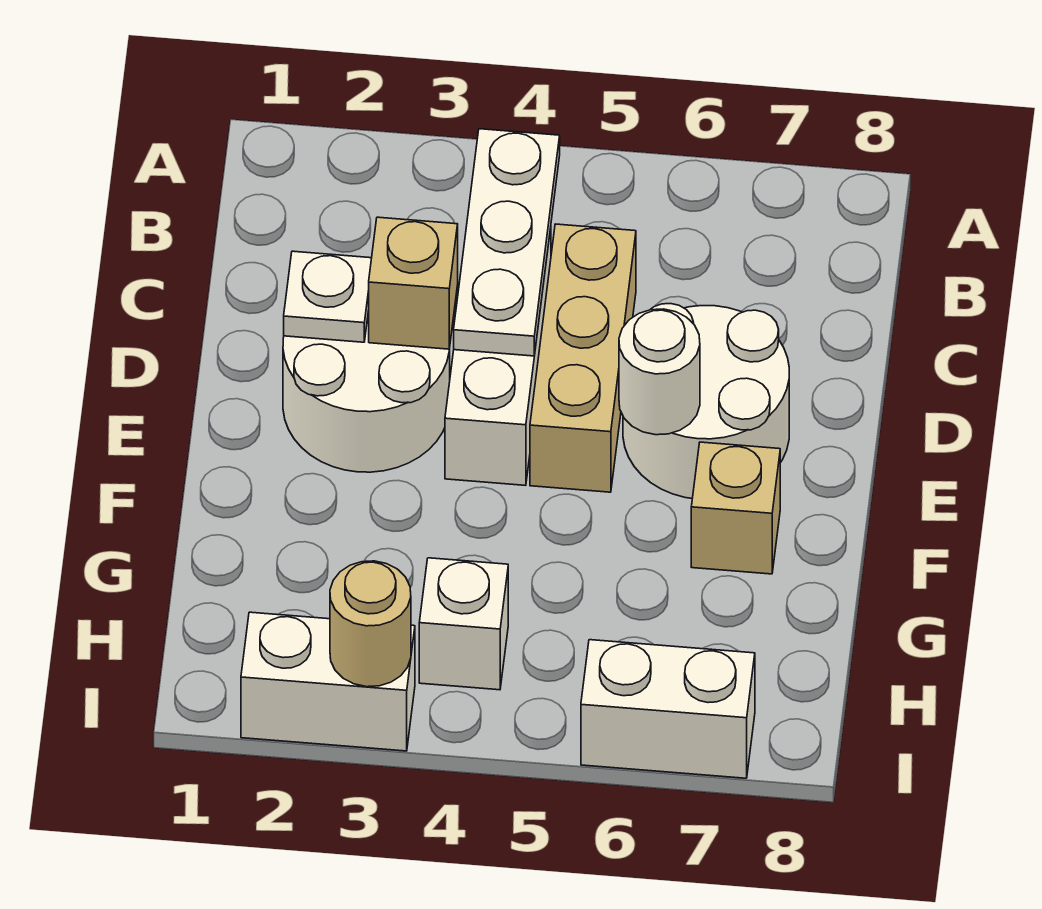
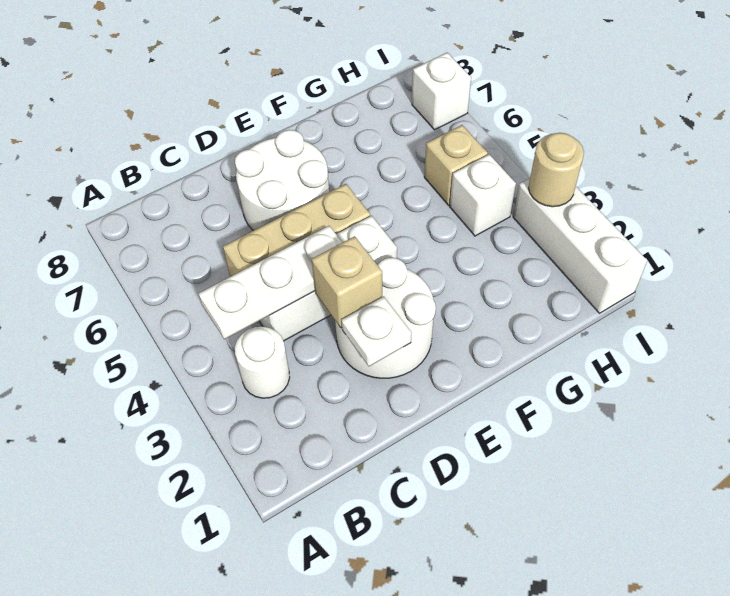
white 1x1 round brick [619,309,700,435] -> white 1x1 round brick moved to [235,326,290,398]
tan 1x1 brick [691,442,780,574] -> tan 1x1 brick moved to [424,125,488,205]
white 1x2 brick [241,612,415,751] -> white 1x3 brick [513,178,647,313]
white 1x2 brick [581,640,755,778] -> white 1x1 brick [412,53,471,130]

